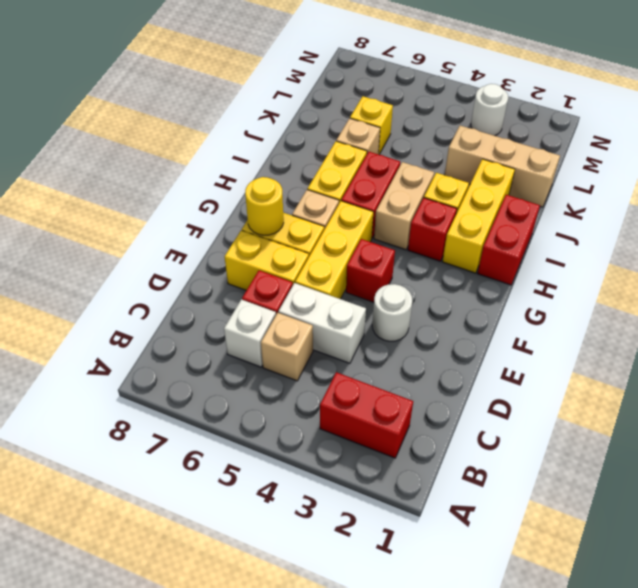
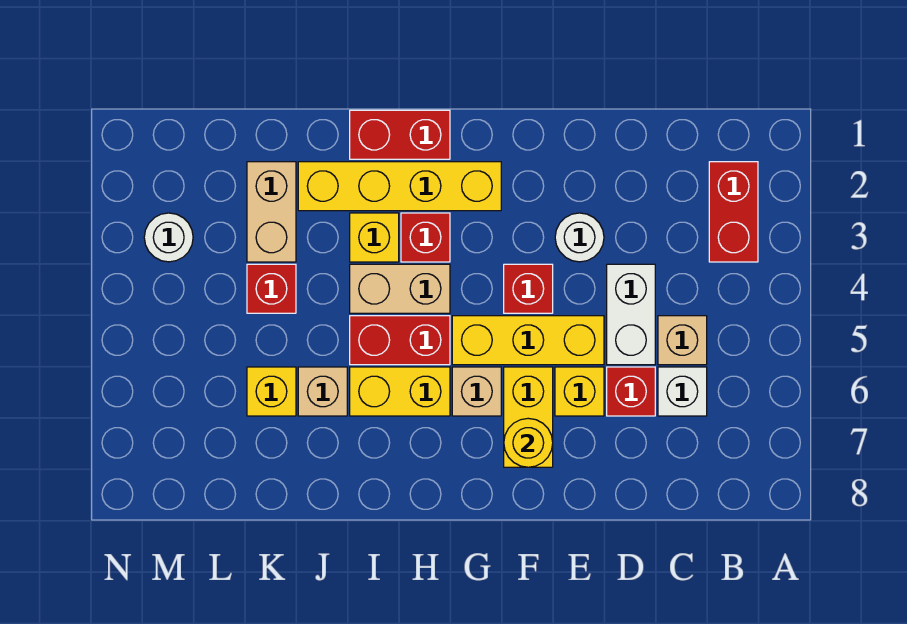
yellow 1x2 brick [225,230,309,290] -> yellow 1x1 brick [555,367,604,416]
yellow 1x3 brick [442,159,515,273] -> yellow 1x4 brick [298,162,501,211]
tan 1x3 brick [445,126,560,207] -> tan 1x2 brick [247,162,296,262]
none -> red 1x1 brick [247,264,296,313]

